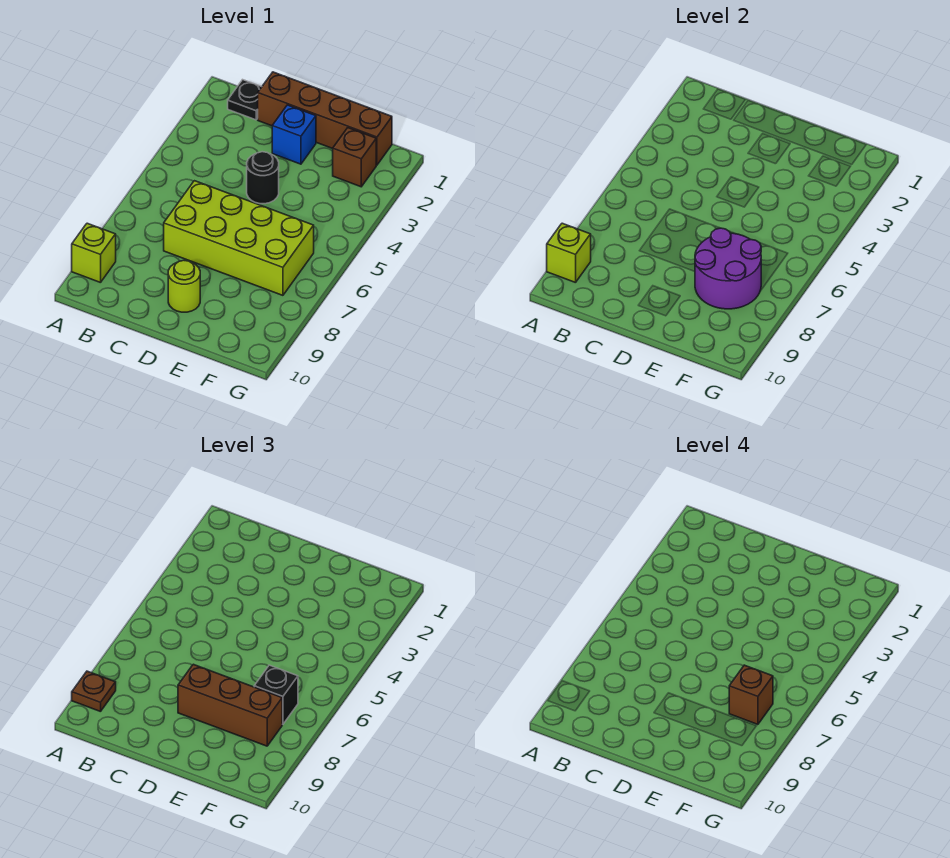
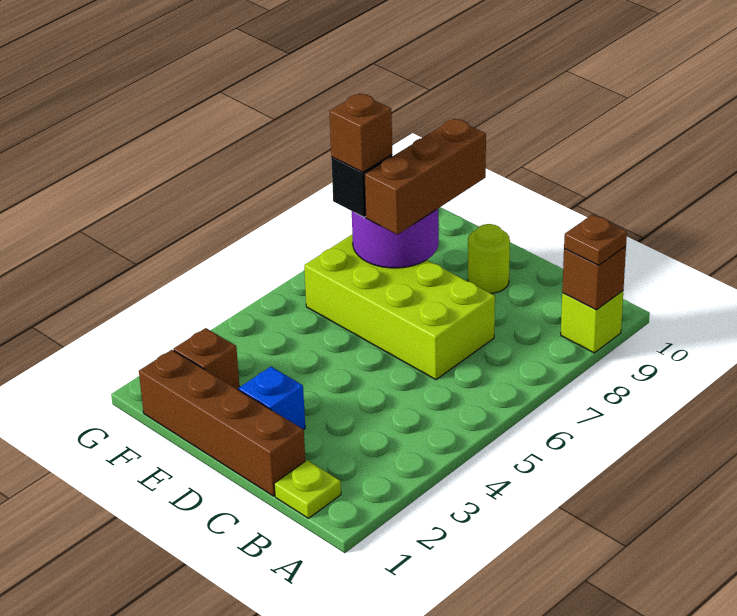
lime 1x1 brick [547,223,591,283] -> brown 1x1 brick [562,246,626,310]
black 1x1 plate [228,80,261,120] -> lime 1x1 plate [274,460,341,518]
black 1x1 round brick [247,152,279,204] -> none
brown 1x3 brick [178,664,282,746] -> brown 1x3 brick turned to [364,119,486,235]

